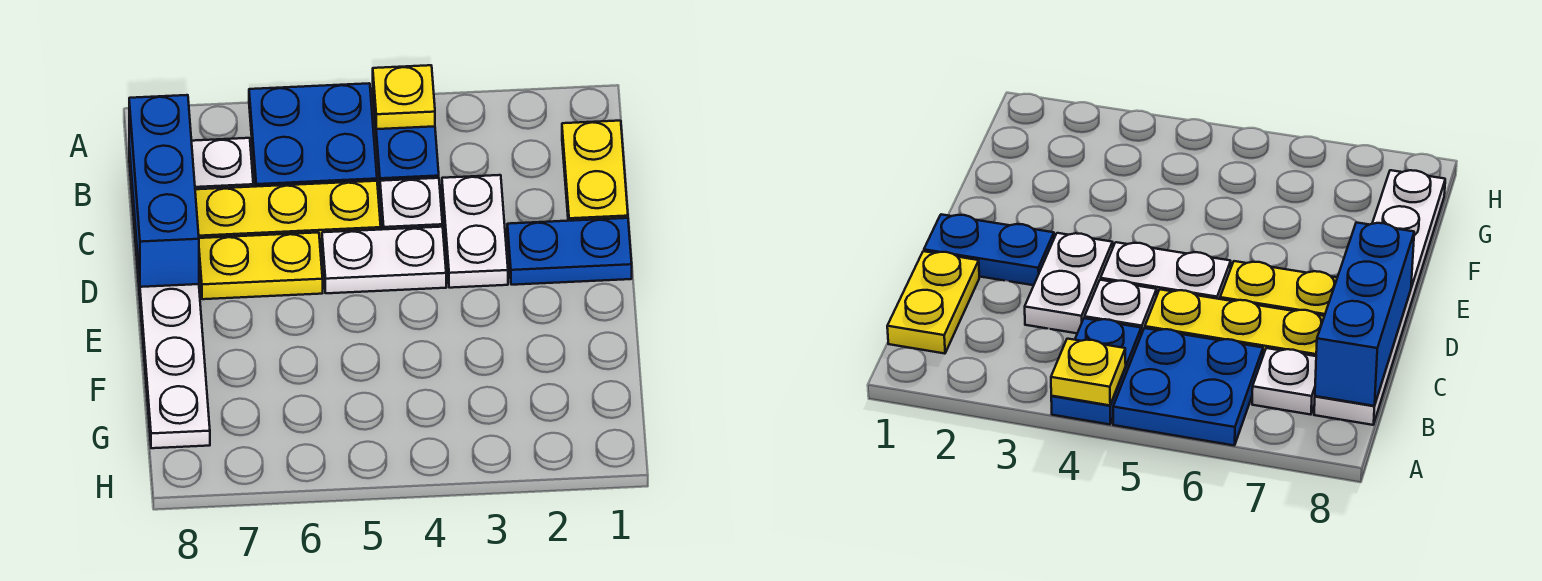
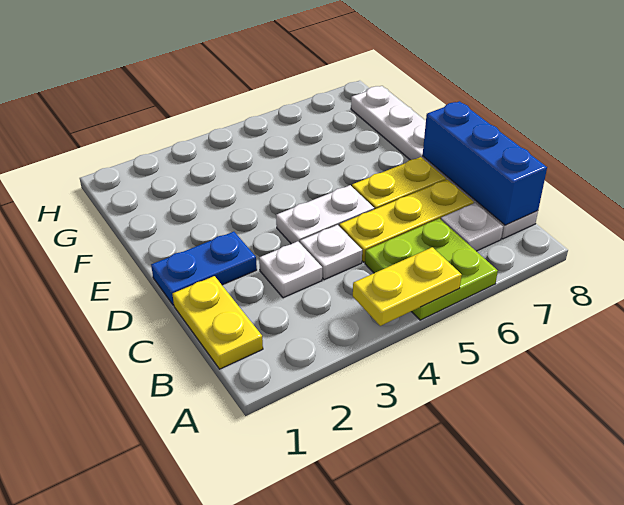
blue 1x2 plate [373,93,439,187] -> none
yellow 1x1 plate [373,65,435,129] -> yellow 1x2 plate [353,247,462,326]
blue 2x2 plate [249,83,377,187] -> lime 2x2 plate [365,218,498,320]
white 1x2 plate [442,175,508,288] -> white 1x1 plate [259,241,322,298]

